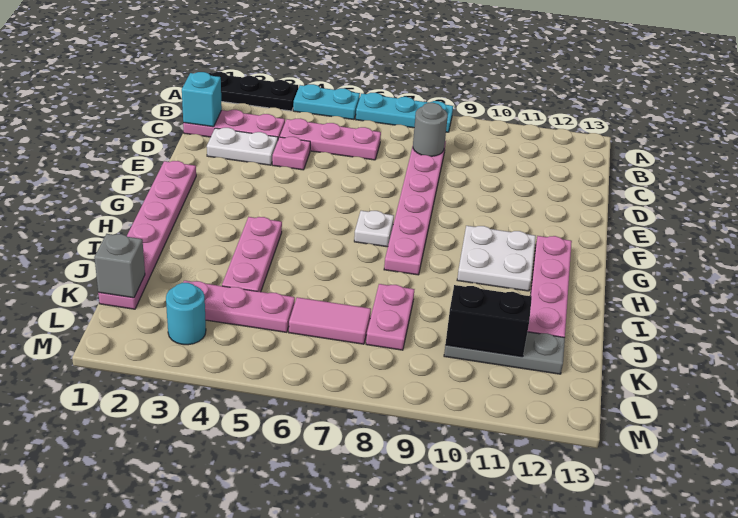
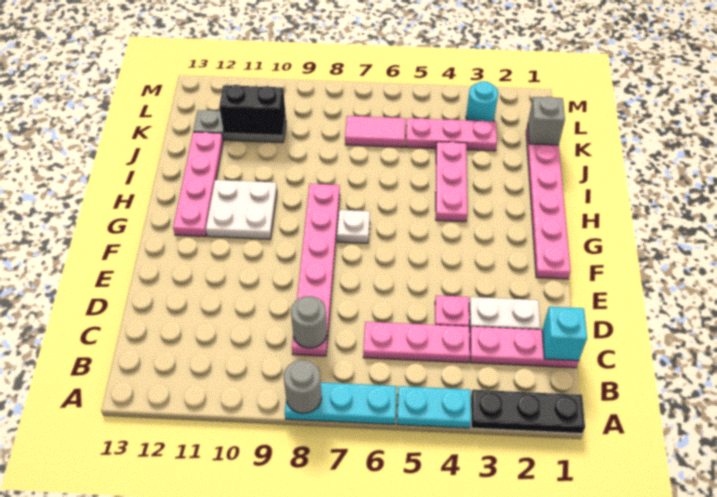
none -> grey 1x1 round brick [284,360,322,413]
pink 1x2 plate [366,284,414,350] -> none

